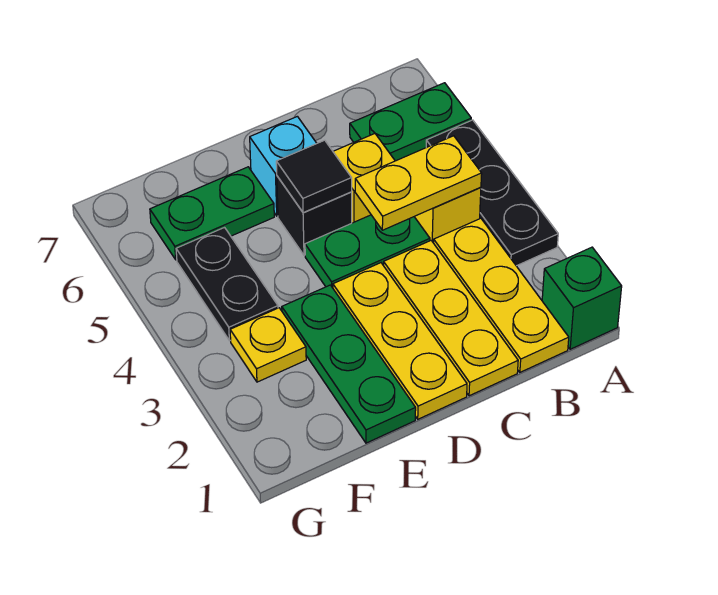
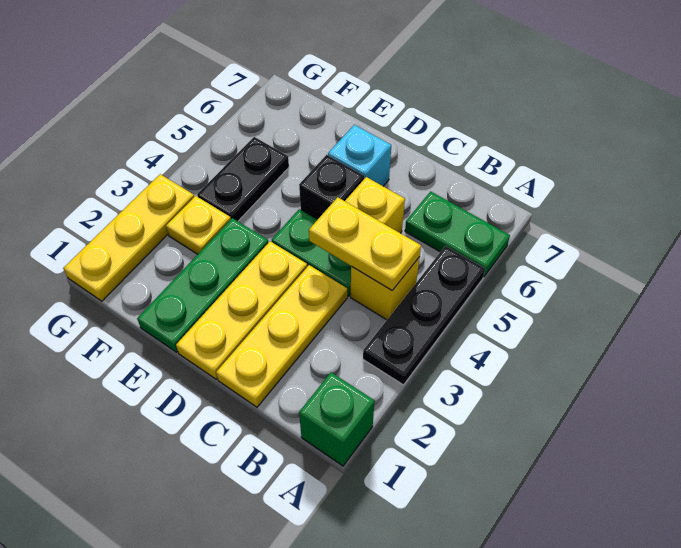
yellow 1x3 plate [434,218,569,372] -> yellow 1x3 plate moved to [63,174,194,301]
black 1x1 tile [276,140,352,213] -> none
green 1x2 plate [150,167,274,260] -> none

